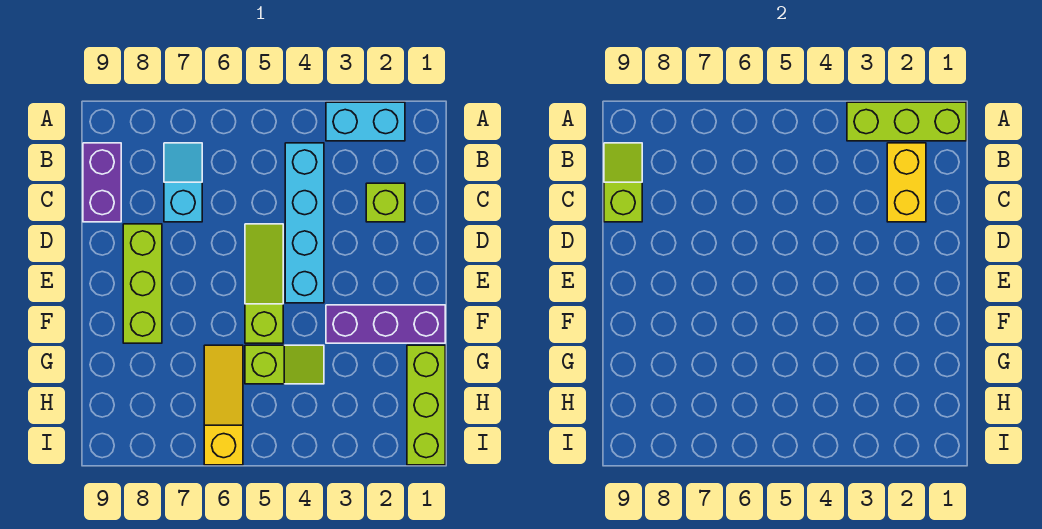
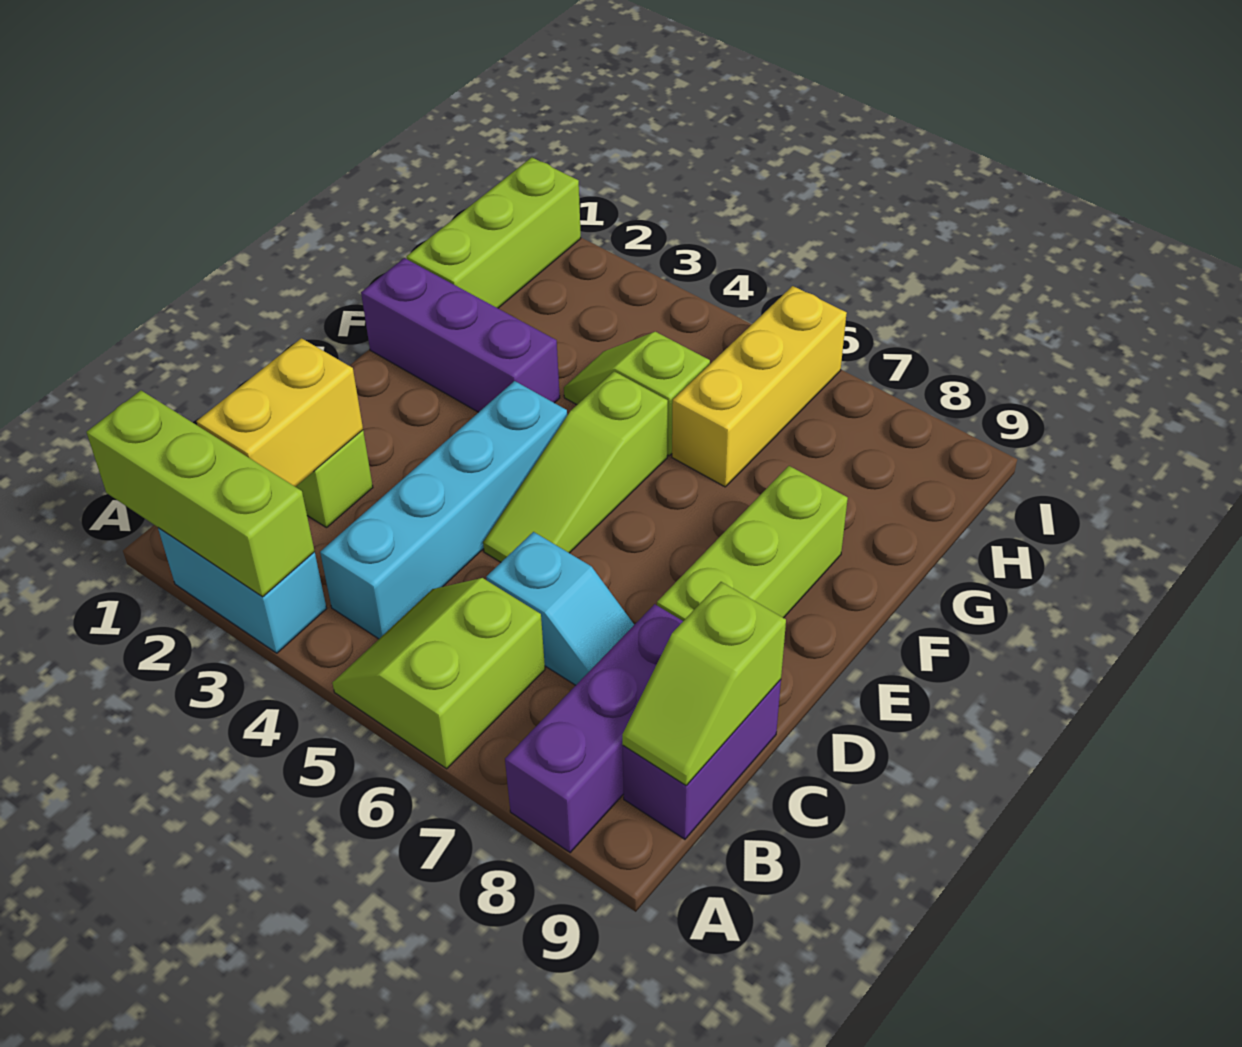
none -> lime 2x2 slope [332,578,545,769]
none -> purple 1x3 brick [505,604,683,853]
cyan 1x2 slope [164,143,202,222] -> cyan 1x2 slope turned to [486,532,634,685]
yellow 1x3 slope [204,345,243,465] -> yellow 1x3 brick [672,286,847,487]

